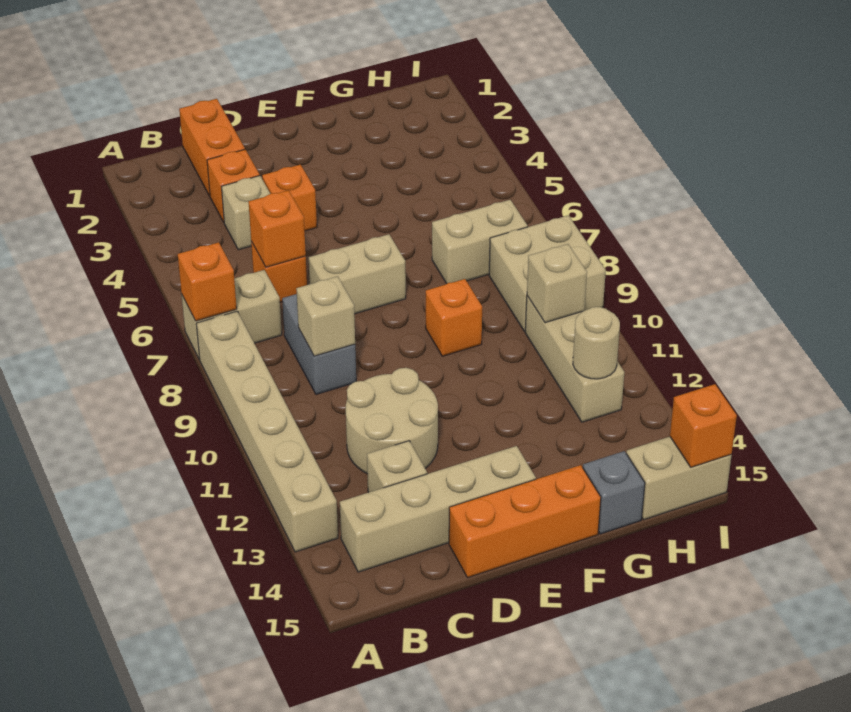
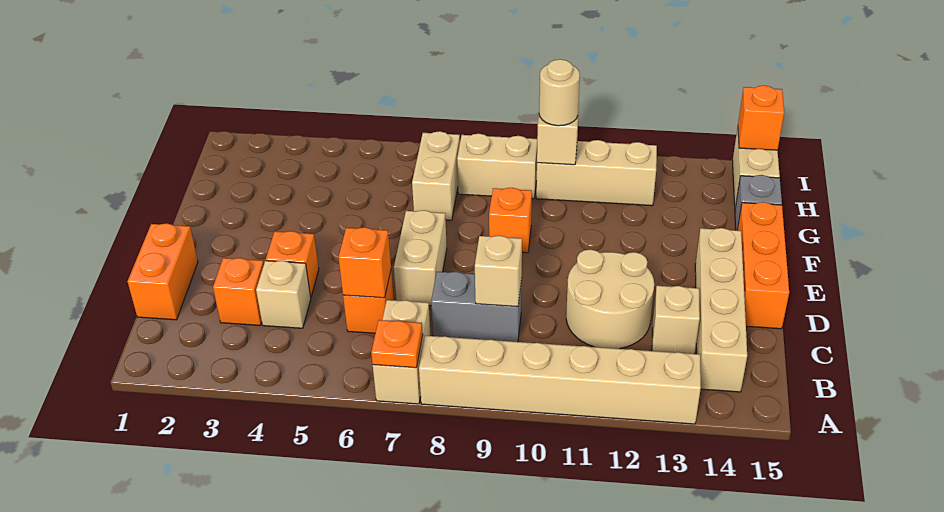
orange 1x1 brick [178,242,237,321] -> orange 1x1 plate [371,320,423,368]
orange 1x2 brick [179,99,245,196] -> orange 1x2 brick turned to [128,223,198,320]
tan 2x2 brick [489,215,606,332] -> tan 1x2 brick [457,134,537,199]
tan 1x1 round brick [573,307,620,379] -> tan 1x1 round brick moved to [539,59,580,126]

